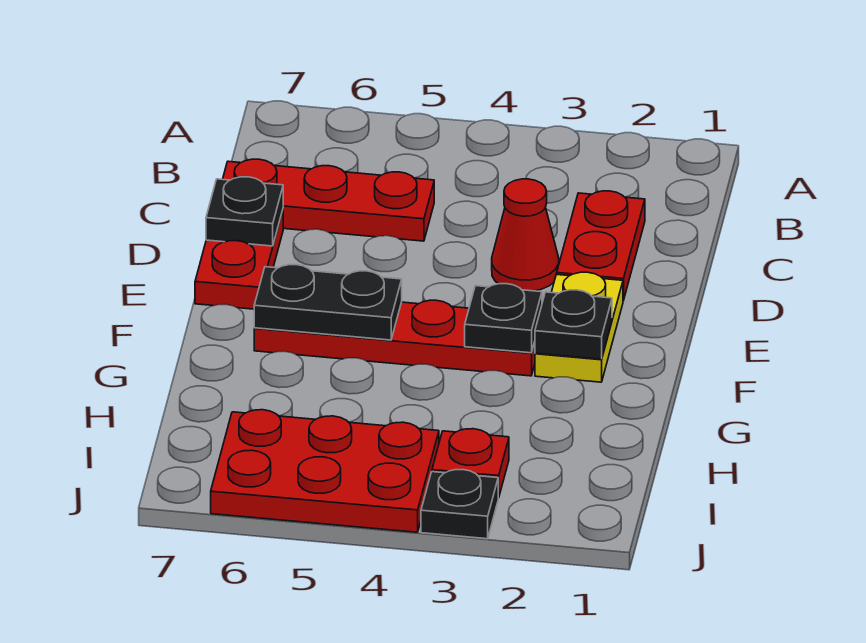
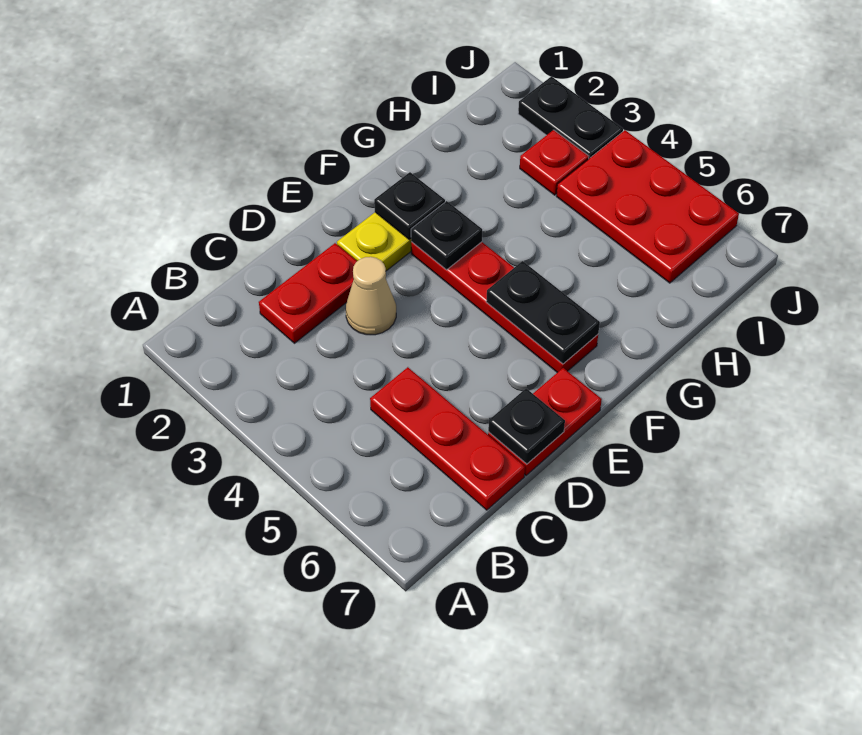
red 1x1 cone [492,179,559,291] -> tan 1x1 cone [346,257,396,335]
black 1x1 plate [421,470,498,539] -> black 1x2 plate [518,76,623,158]

